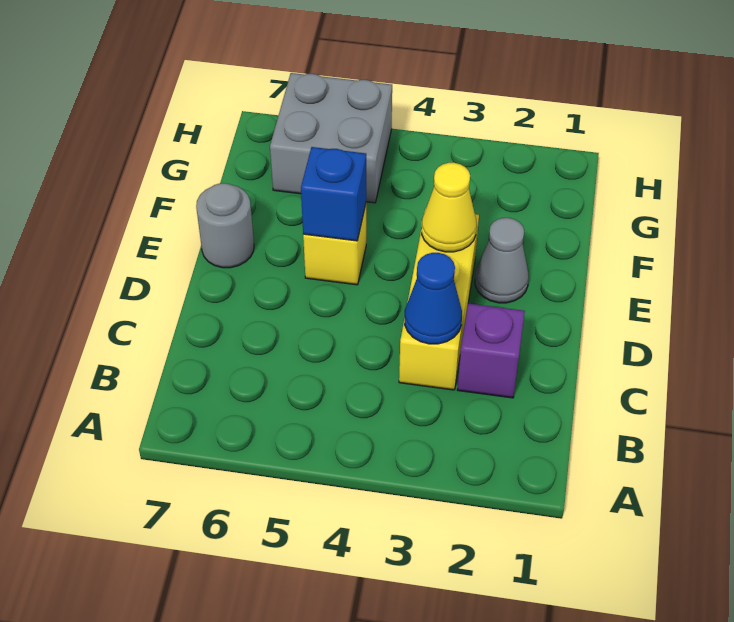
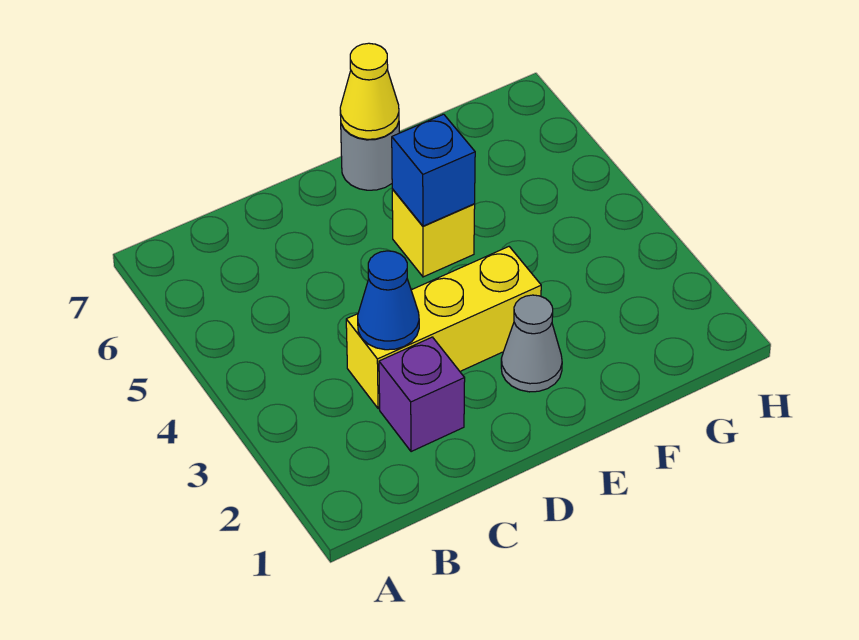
yellow 1x1 cone [421,163,477,252] -> yellow 1x1 cone moved to [340,43,399,139]
grey 2x2 brick [270,73,392,203] -> none

